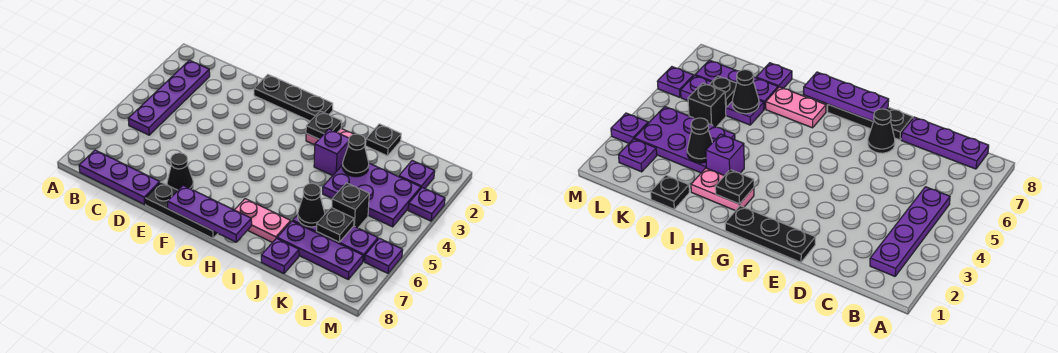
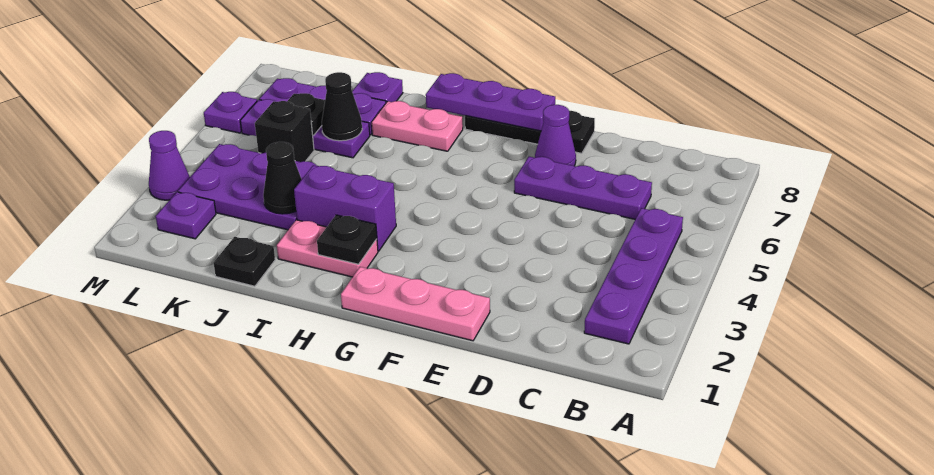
purple 1x3 plate [79,150,160,204] -> purple 1x3 plate moved to [514,157,652,219]
black 1x3 plate [254,75,333,121] -> pink 1x3 plate [341,267,490,341]
black 1x1 cone [167,153,193,190] -> purple 1x1 cone [535,105,576,166]
purple 1x1 brick [314,129,349,176] -> purple 1x2 brick [294,165,396,251]
purple 1x1 plate [408,188,445,221] -> purple 1x1 cone [149,131,190,200]

